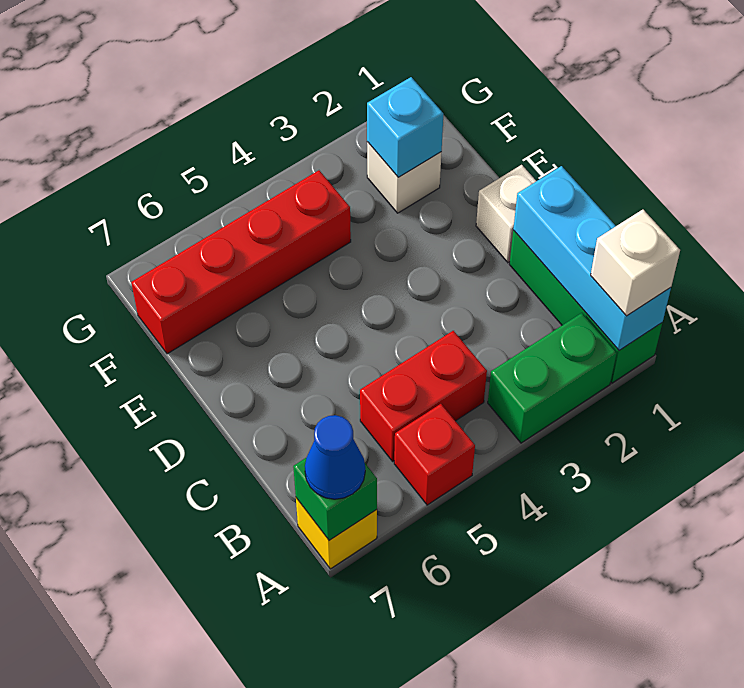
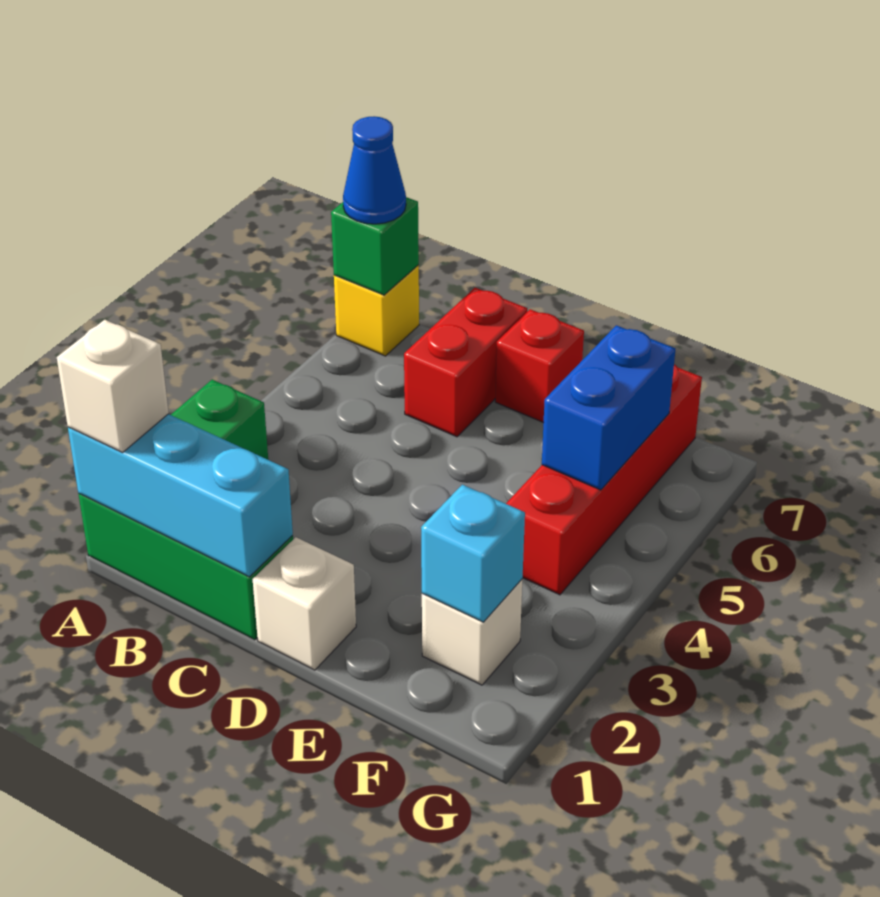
red 1x1 brick [394,404,475,505] -> red 1x1 brick moved to [495,309,584,423]
red 1x2 brick [360,331,487,461] -> red 1x2 brick moved to [404,288,527,437]
none -> blue 1x2 brick [542,325,675,490]

